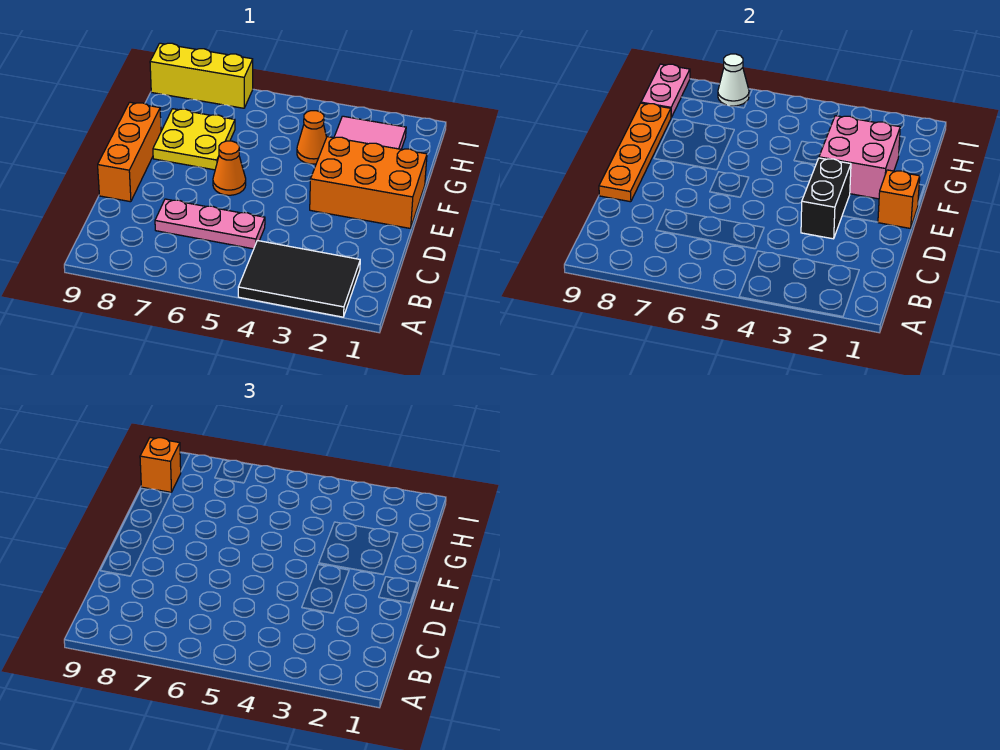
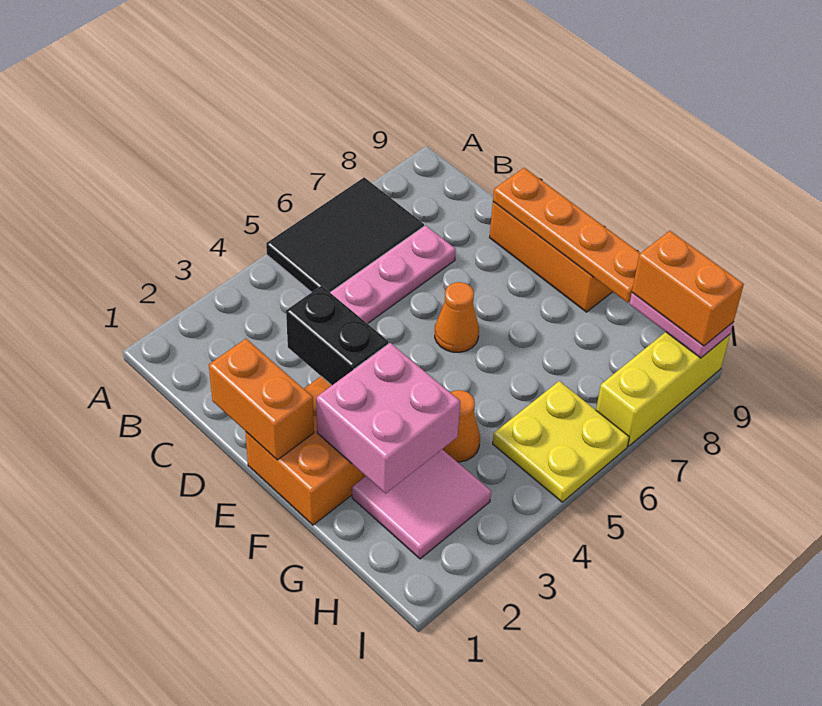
black 2x3 tile [238,241,360,317] -> black 2x3 tile moved to [266,178,424,292]
orange 1x1 brick [878,170,920,229] -> orange 1x2 brick [209,339,314,460]
yellow 2x2 plate [153,109,235,170] -> yellow 2x2 plate moved to [493,381,629,502]
orange 1x1 brick [140,438,181,492] -> orange 1x2 brick [632,231,744,346]
white 1x1 cone [718,54,749,106] -> none

